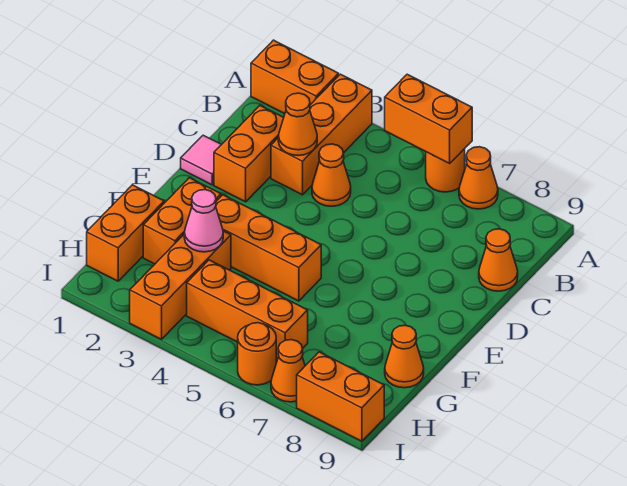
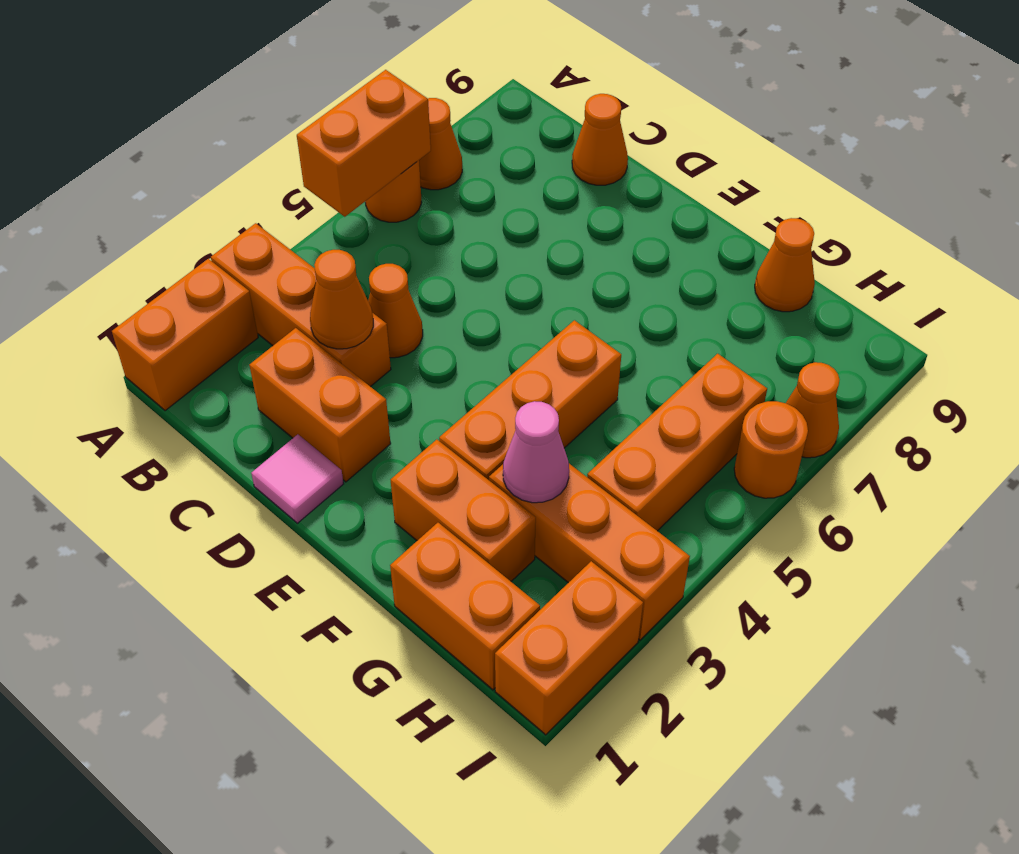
orange 1x2 brick [297,352,384,441] -> orange 1x2 brick moved to [495,561,643,735]

